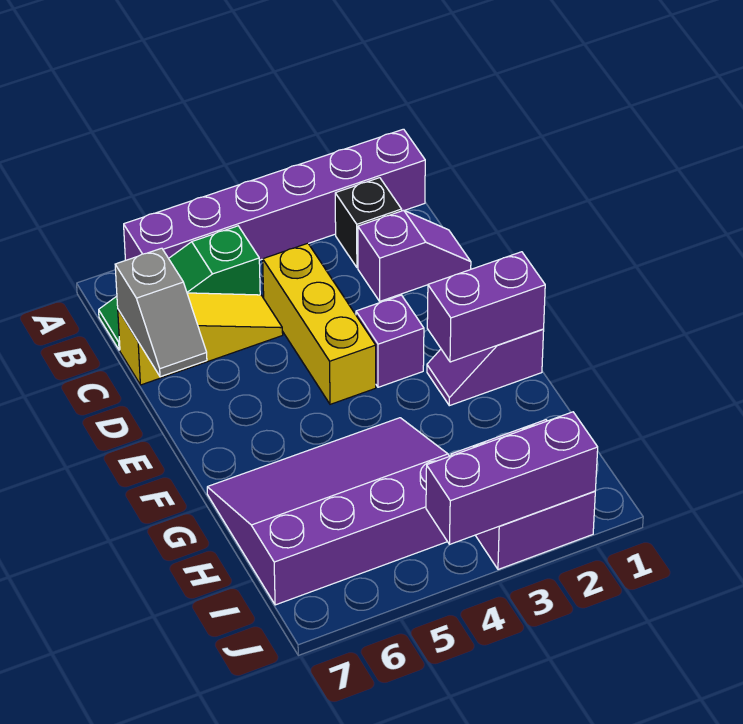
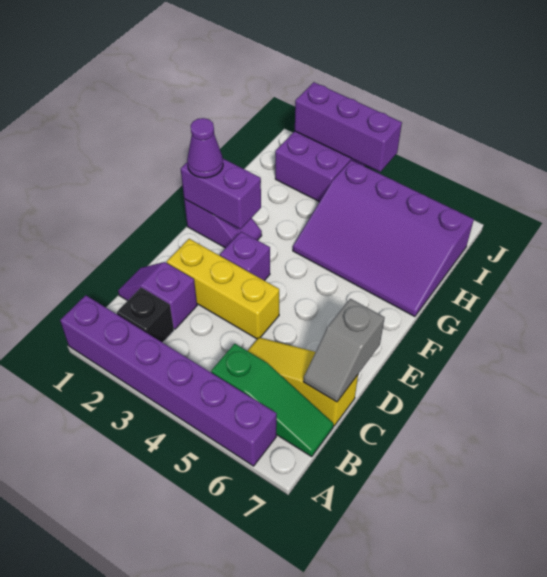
yellow 1x3 brick [263,243,376,404] -> yellow 1x3 brick turned to [167,239,279,339]
grey 1x2 slope [115,248,207,377] -> grey 1x2 slope turned to [303,299,385,402]
none -> purple 1x1 cone [187,118,223,178]

